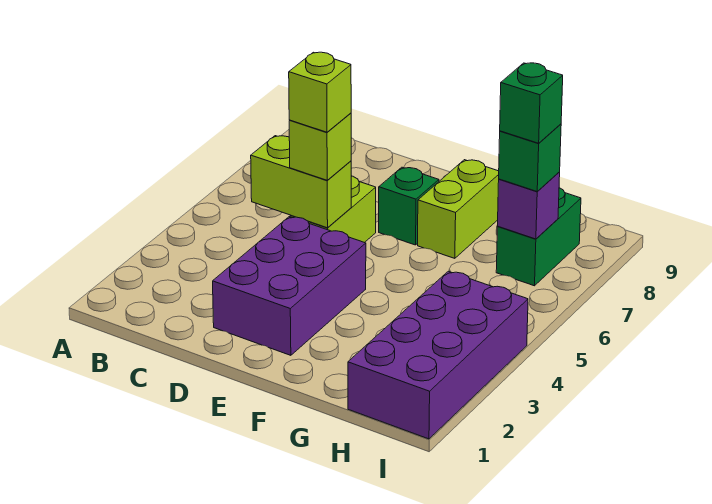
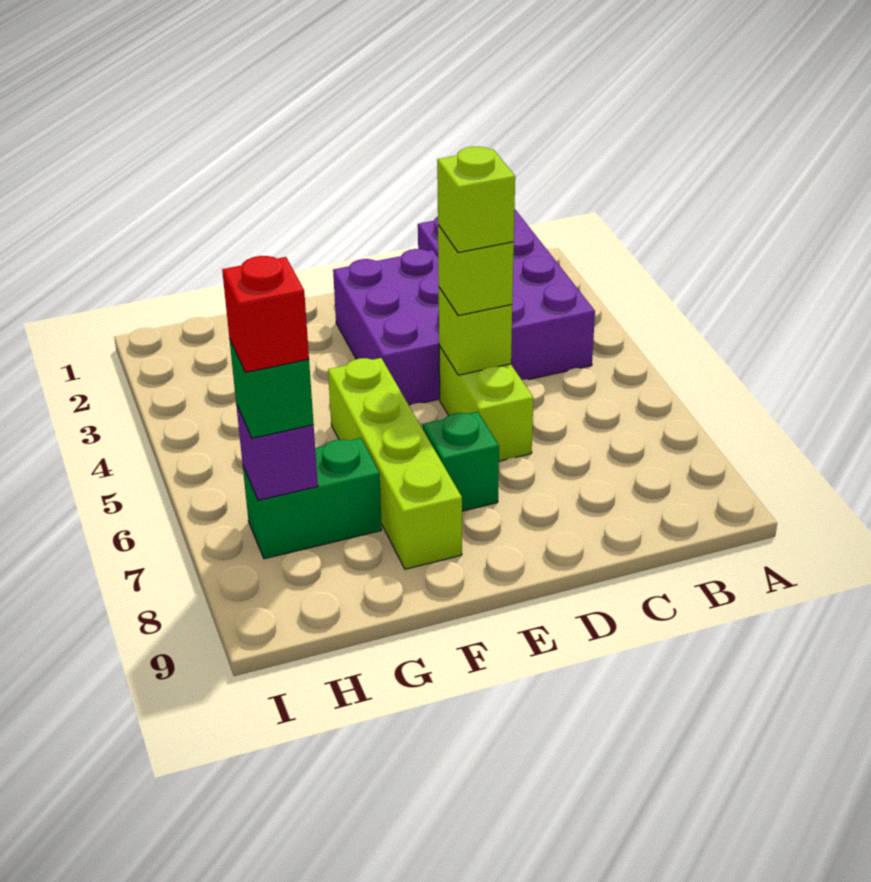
lime 1x2 brick [251,136,351,228] -> lime 1x1 brick [439,287,512,375]
lime 1x2 brick [418,160,499,258] -> lime 1x4 brick [328,358,462,569]
purple 2x4 brick [348,271,528,439] -> purple 2x4 brick moved to [418,210,595,380]
green 1x2 brick [496,188,581,286] -> green 1x2 brick turned to [243,438,382,559]
green 1x1 brick [500,63,563,143] -> red 1x1 brick [222,256,309,373]

